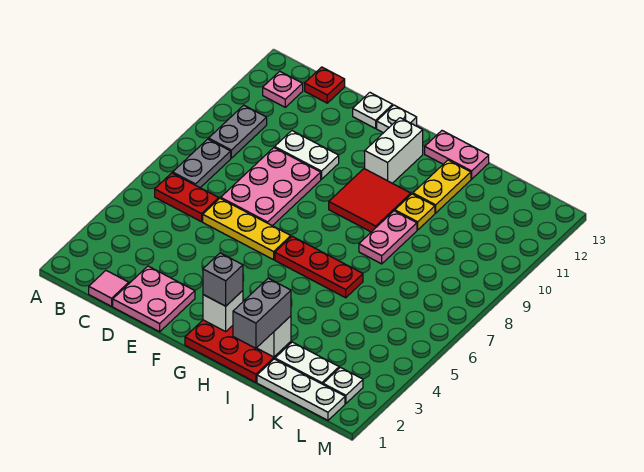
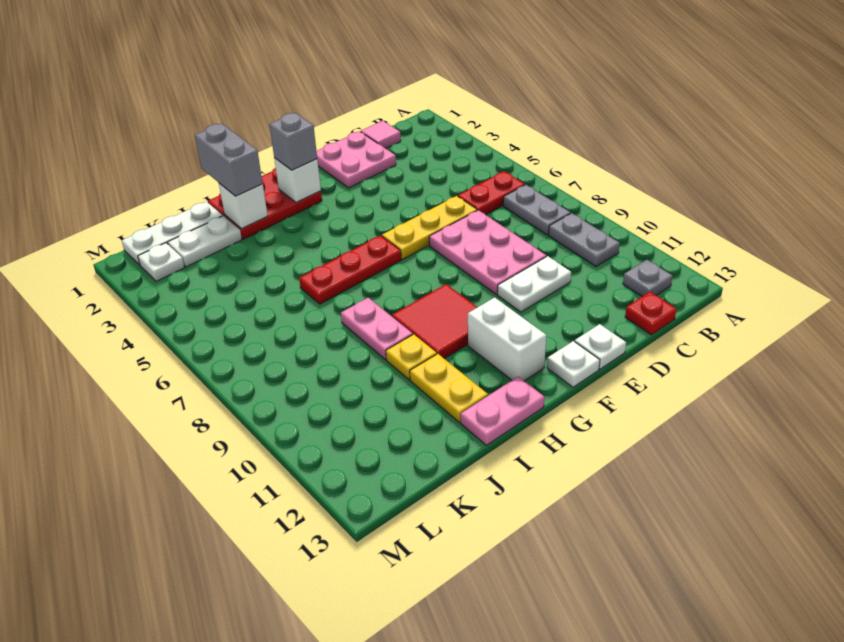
pink 1x1 plate [263,71,303,107] -> grey 1x1 plate [623,260,672,296]

